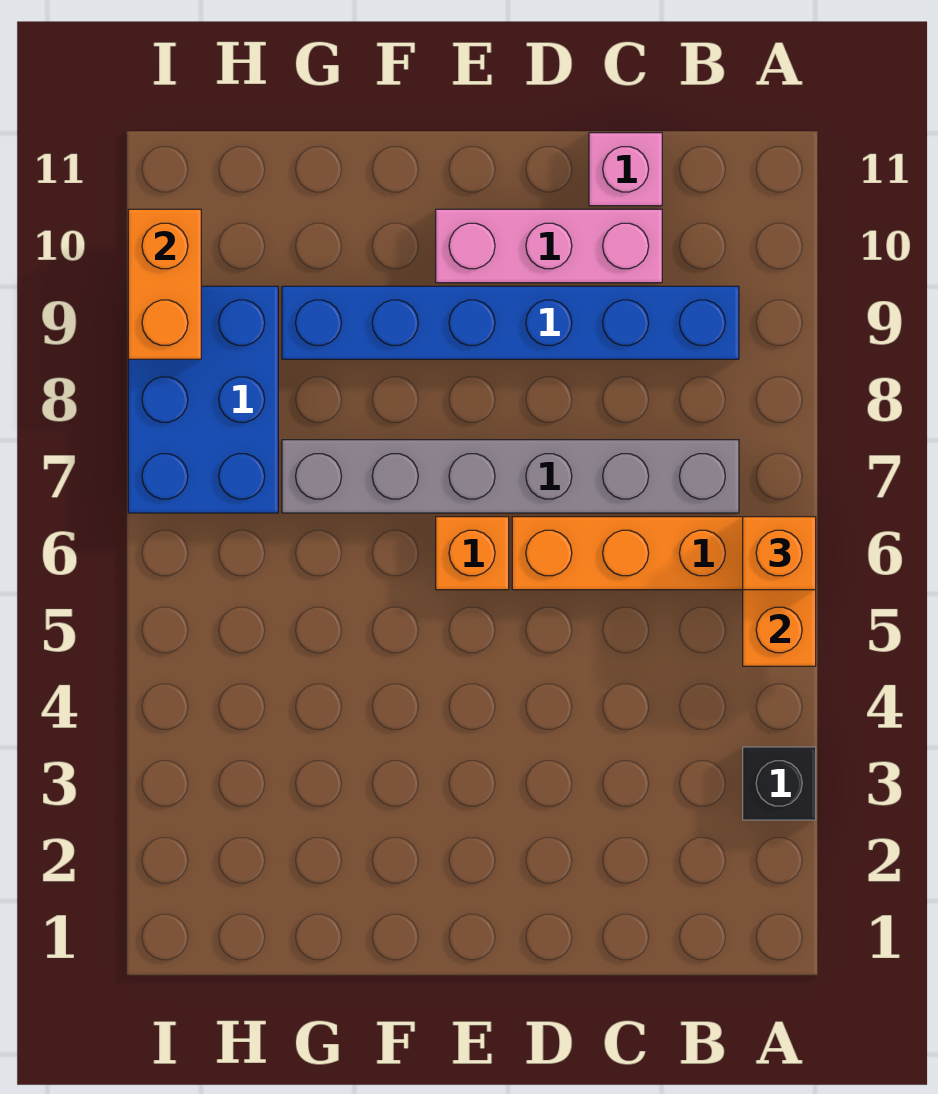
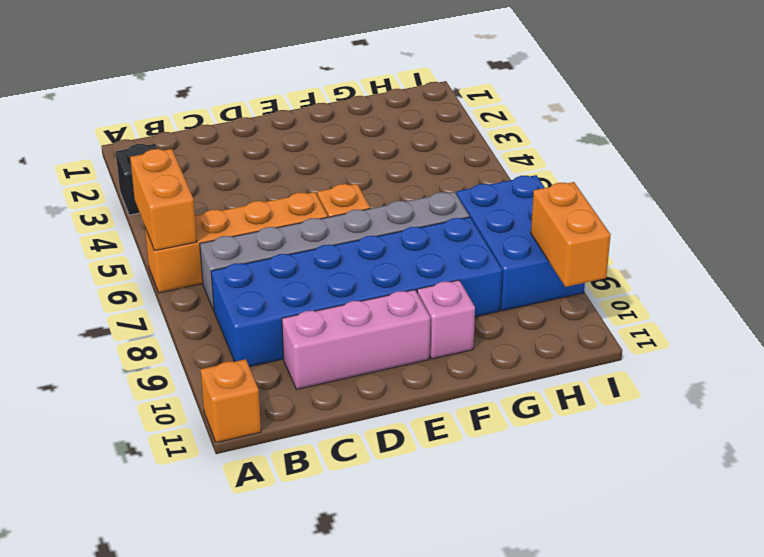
orange 1x1 brick [743,517,816,590] -> orange 1x1 brick moved to [201,359,261,443]
blue 1x6 brick [282,286,739,359] -> blue 2x6 brick [211,217,502,367]
pink 1x1 brick [589,133,662,206] -> pink 1x1 brick moved to [417,280,475,359]

